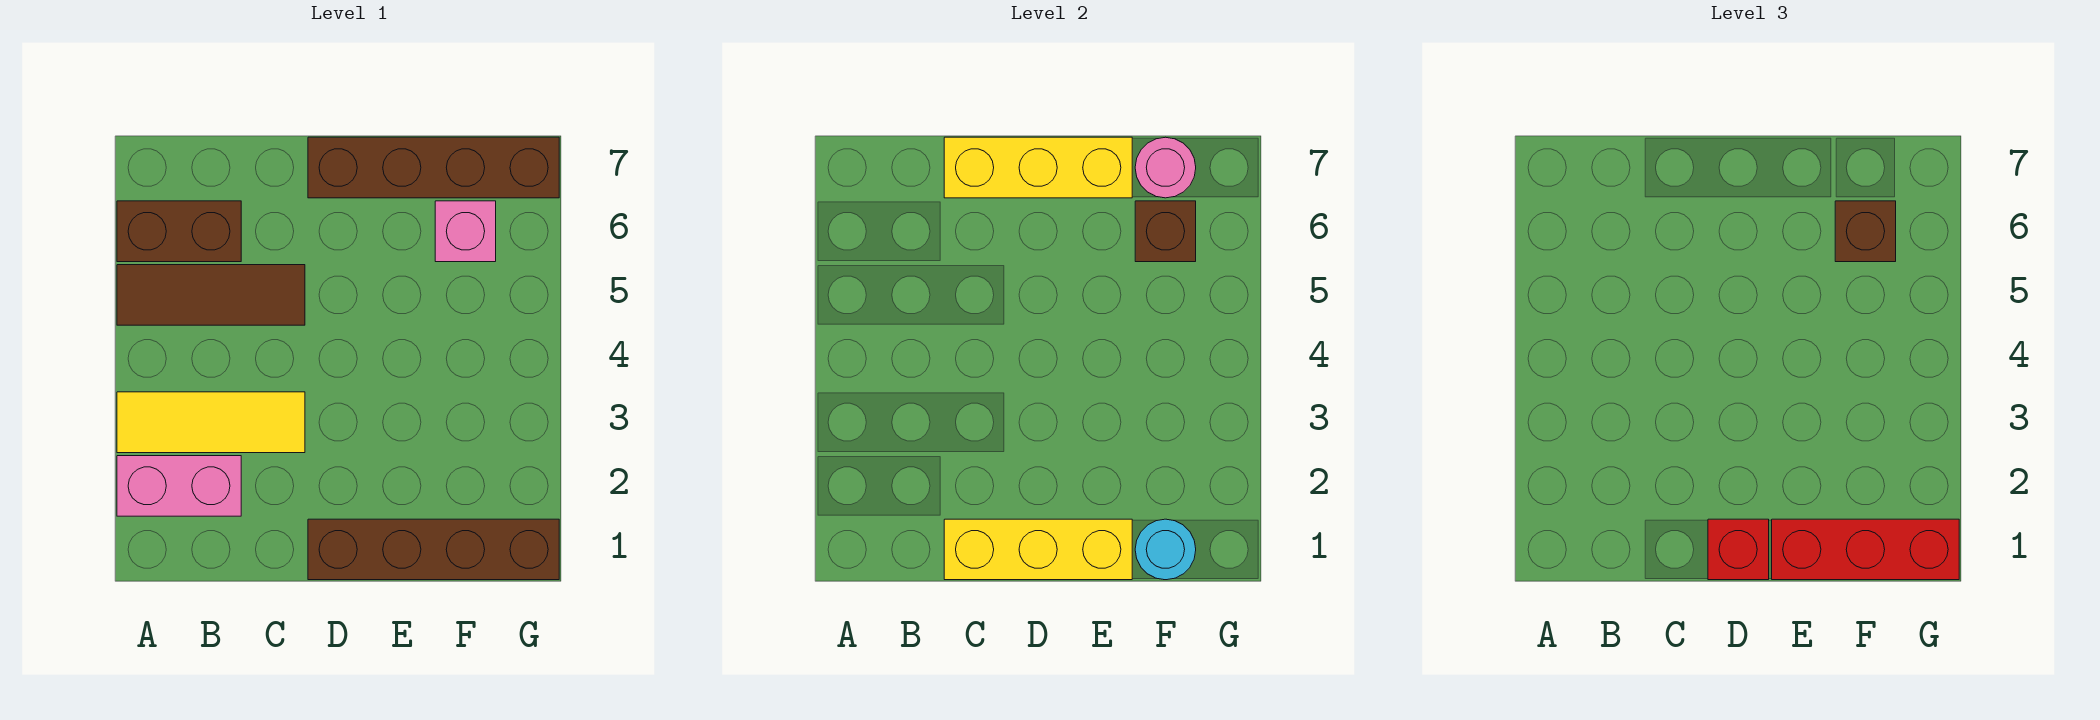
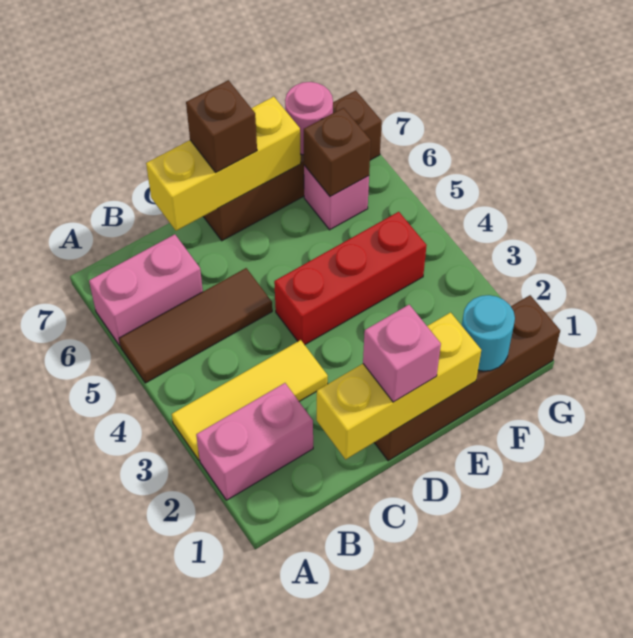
brown 1x2 brick [117,201,241,262] -> pink 1x2 brick [89,234,203,346]
red 1x1 brick [1708,519,1769,580] -> pink 1x1 brick [363,305,441,402]
red 1x3 brick [1772,519,1959,580] -> red 1x3 brick moved to [274,212,427,345]
brown 1x1 brick [1835,201,1896,262] -> brown 1x1 brick moved to [186,80,257,172]

